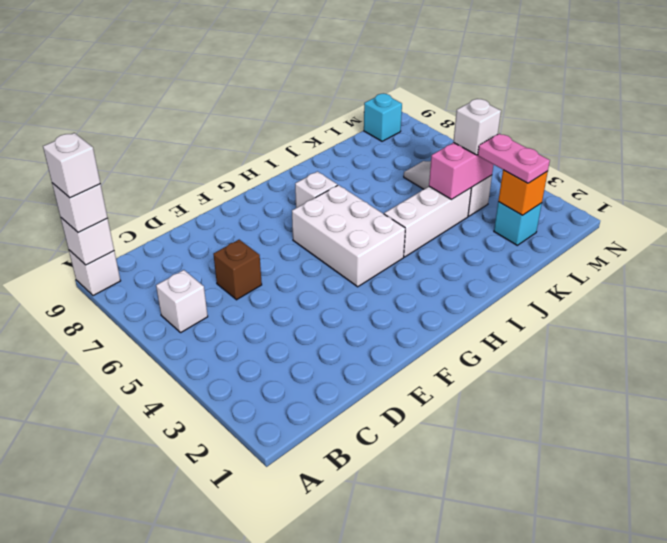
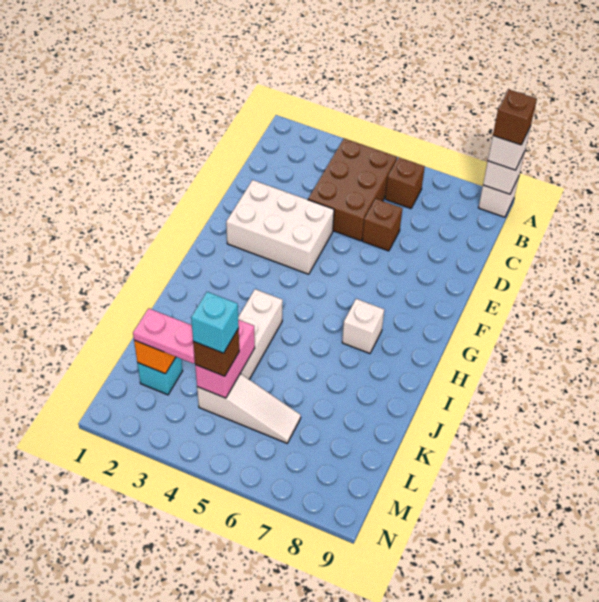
white 1x1 brick [43,133,100,198] -> brown 1x1 brick [493,89,537,145]
none -> brown 2x3 brick [308,138,397,241]
white 1x1 brick [156,270,208,332] -> brown 1x1 brick [385,157,425,209]
white 2x3 brick [292,185,405,287] -> white 2x3 brick moved to [226,180,334,274]
white 1x1 brick [453,99,501,155] -> brown 1x1 brick [193,328,239,376]
cyan 1x1 brick [364,94,402,141] -> cyan 1x1 brick moved to [191,292,239,353]

